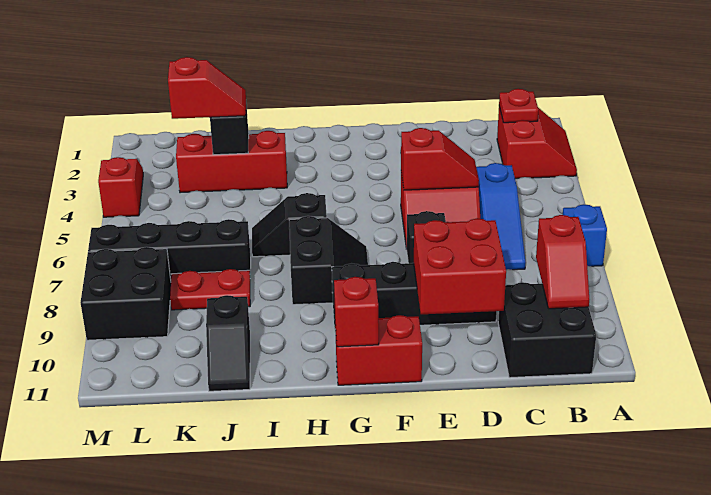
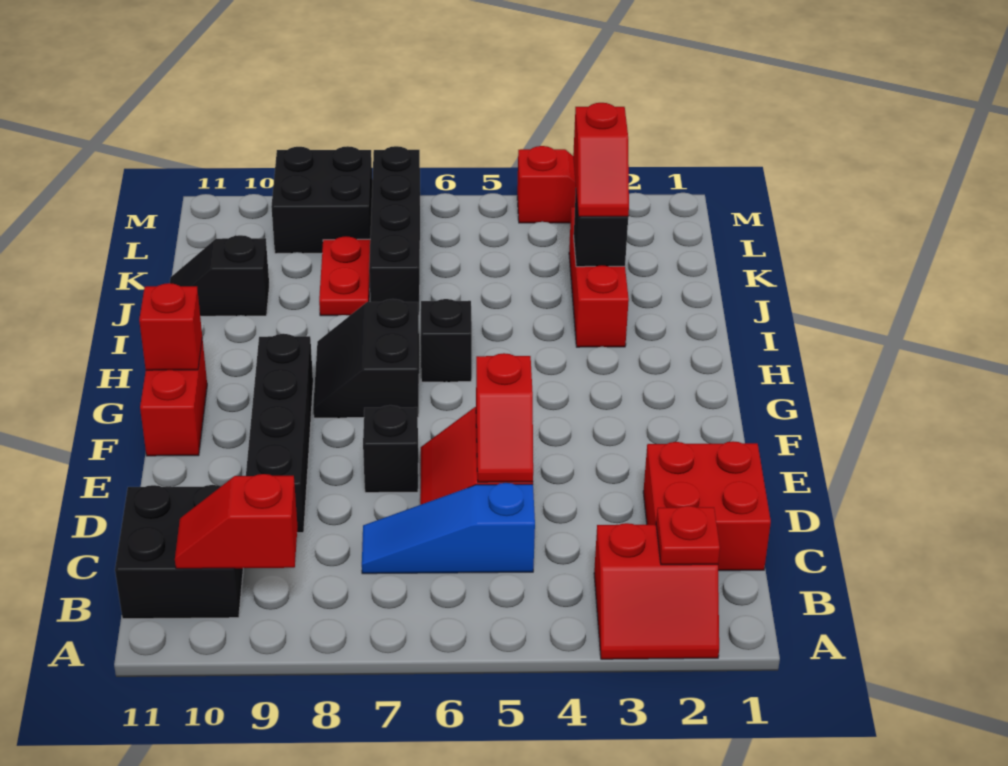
blue 1x1 brick [563,204,607,266] -> none
red 2x2 brick [414,218,506,314] -> red 2x2 brick moved to [643,441,771,571]
black 2x2 slope [289,216,368,305] -> black 2x2 slope turned to [313,299,419,418]

